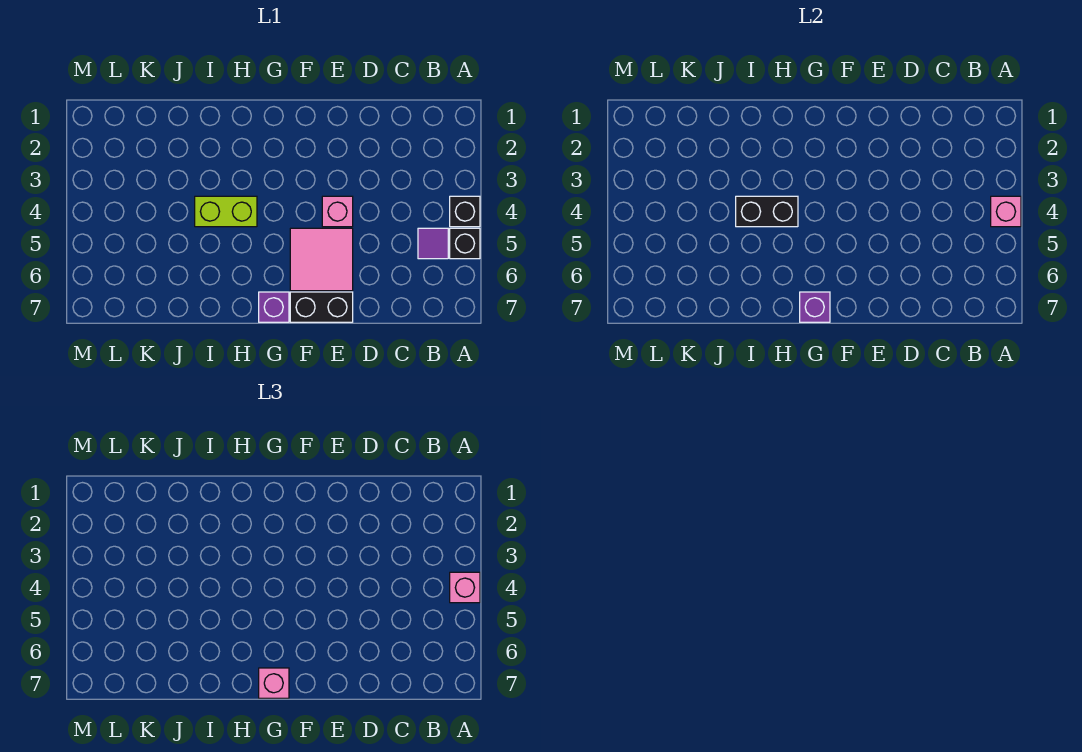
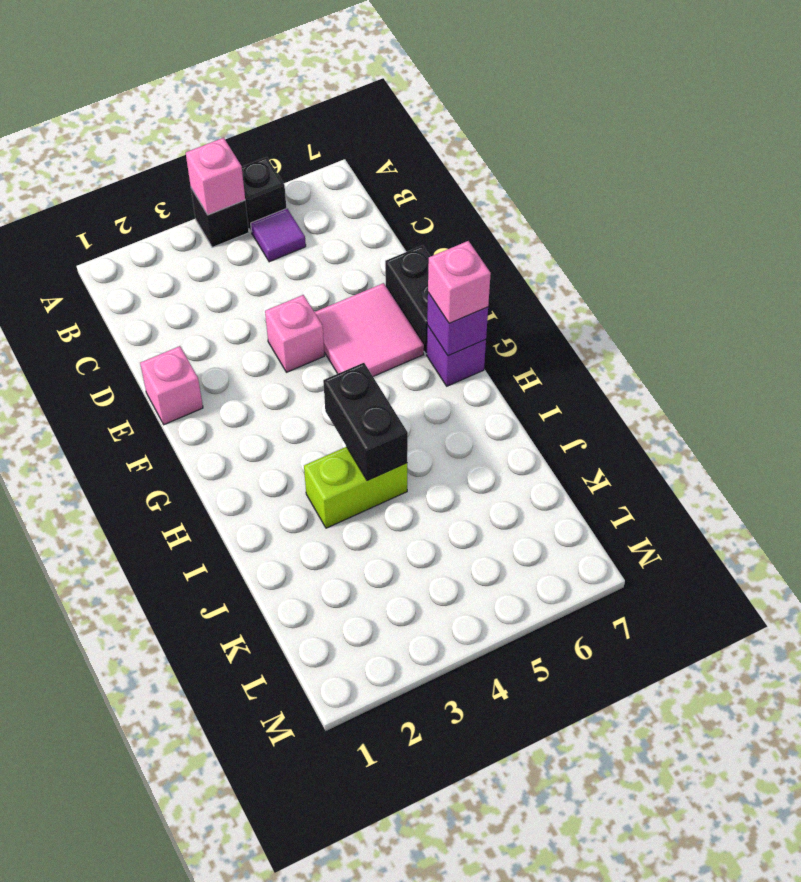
pink 1x1 brick [450,572,480,603] -> pink 1x1 brick moved to [140,346,203,425]
lime 1x2 brick [195,196,257,227] -> lime 1x2 brick turned to [304,447,407,528]

